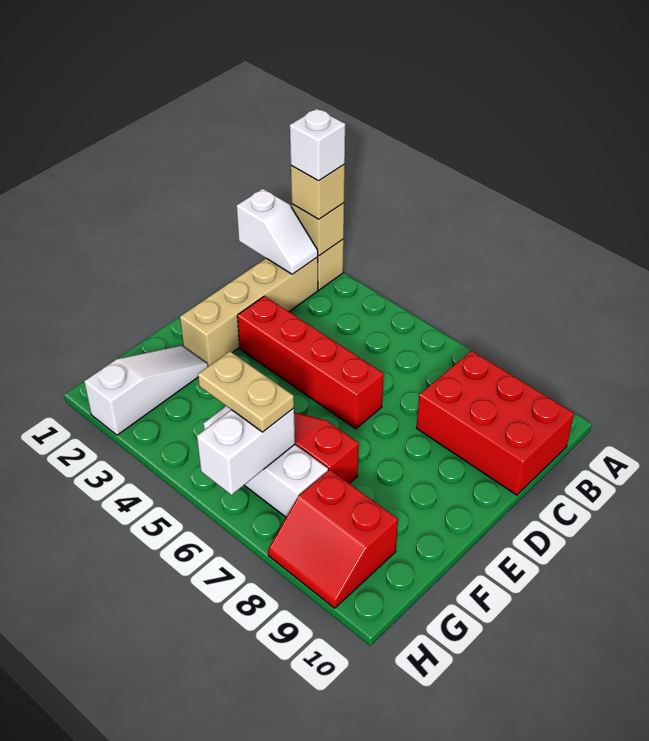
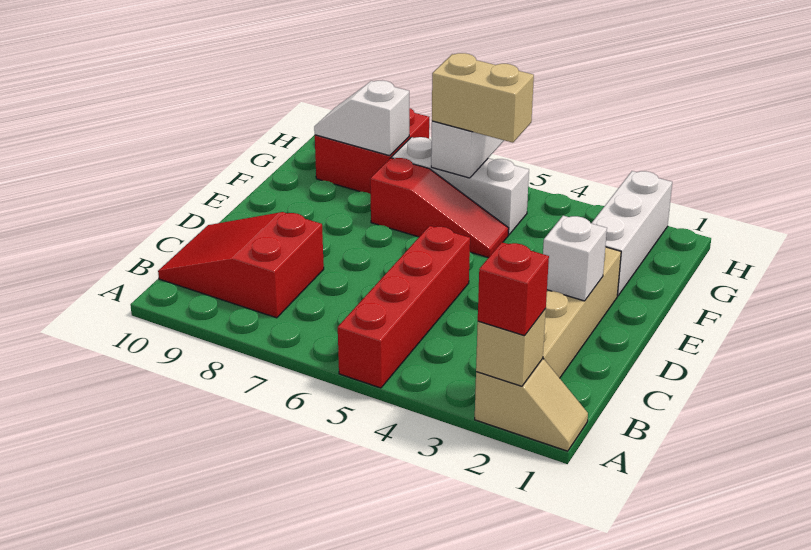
tan 1x1 brick [291,165,345,219] -> red 1x1 brick [478,242,549,336]
white 1x1 brick [290,109,345,181] -> white 1x1 brick moved to [543,216,607,301]
white 1x2 slope [237,189,318,274] -> white 1x2 slope moved to [314,81,409,156]
red 2x3 brick [417,351,574,495] -> red 2x3 slope [158,212,324,318]
red 1x4 brick [237,296,384,429] -> red 1x4 brick turned to [338,226,470,388]
white 1x3 slope [84,345,208,435] -> white 1x3 brick [591,171,672,296]
tan 1x2 plate [198,351,294,432] -> tan 1x2 brick [432,53,534,143]
red 2x2 slope [268,470,398,608] -> red 2x2 brick [315,108,429,194]

